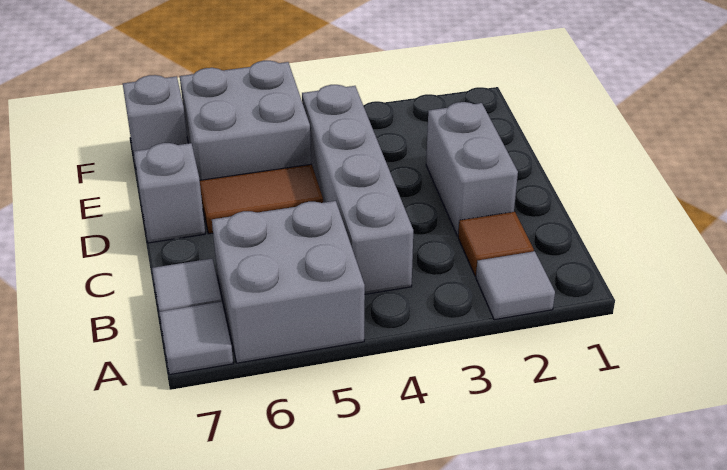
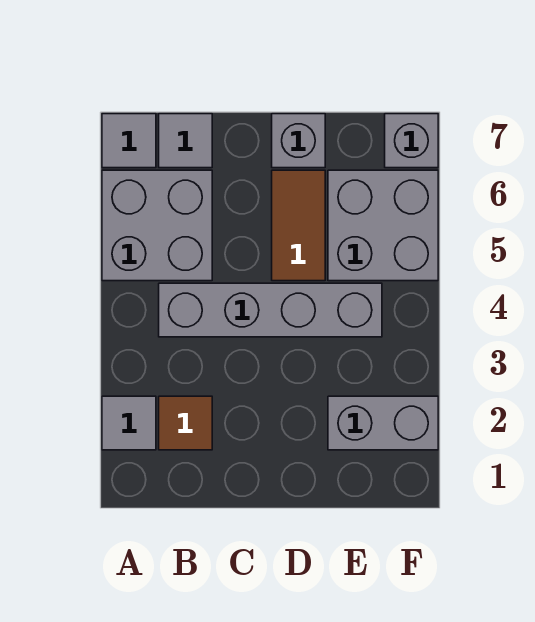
grey 1x2 brick [426,102,518,236] -> grey 1x2 brick moved to [328,396,438,450]

